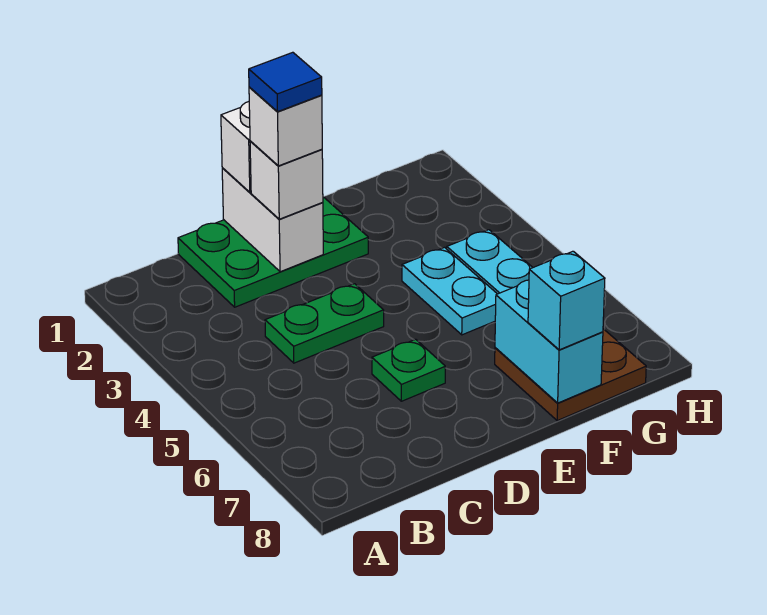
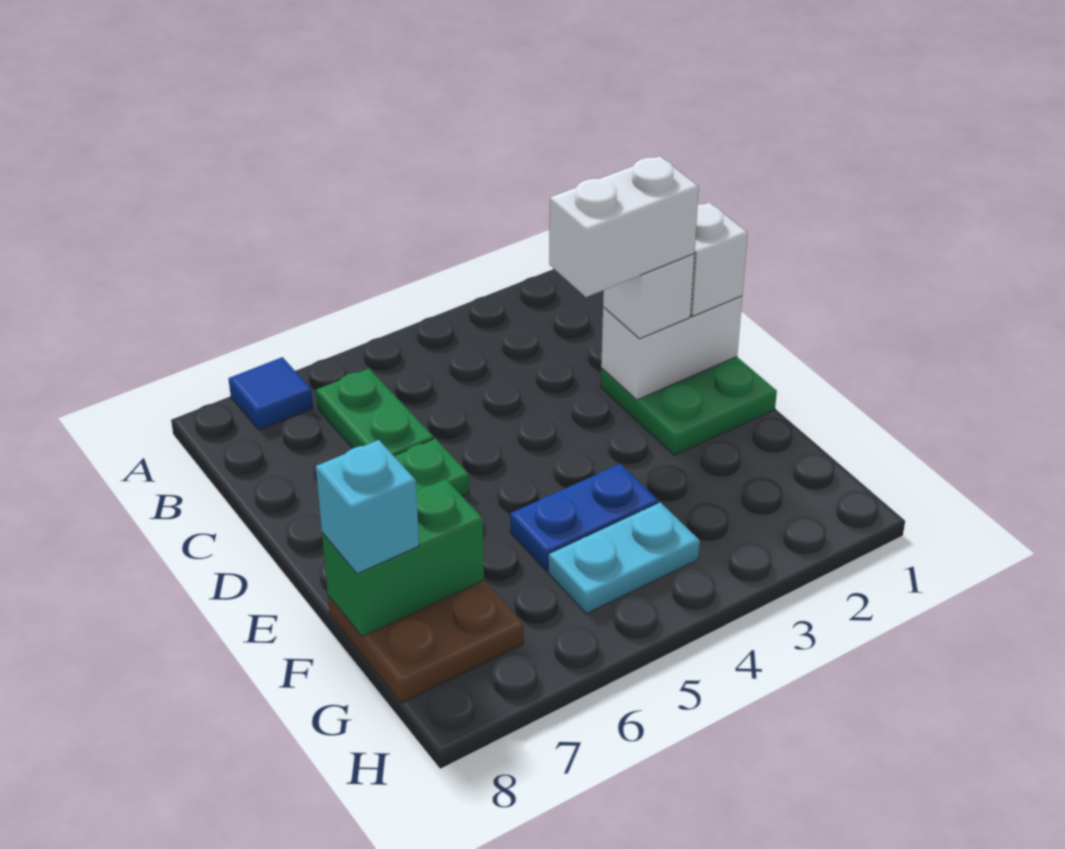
green 2x3 plate [178,197,368,307] -> green 2x2 plate [601,357,777,455]
green 1x2 plate [265,284,384,363] -> green 1x2 plate moved to [316,369,434,456]
white 1x1 brick [249,87,322,166] -> white 1x2 brick [549,156,699,297]
blue 1x1 tile [249,52,322,112] -> blue 1x1 tile moved to [228,357,313,430]
cyan 1x2 plate [402,247,497,335] -> blue 1x2 plate [510,464,658,571]
cyan 1x2 brick [495,280,603,403] -> green 1x2 brick [322,479,484,637]

